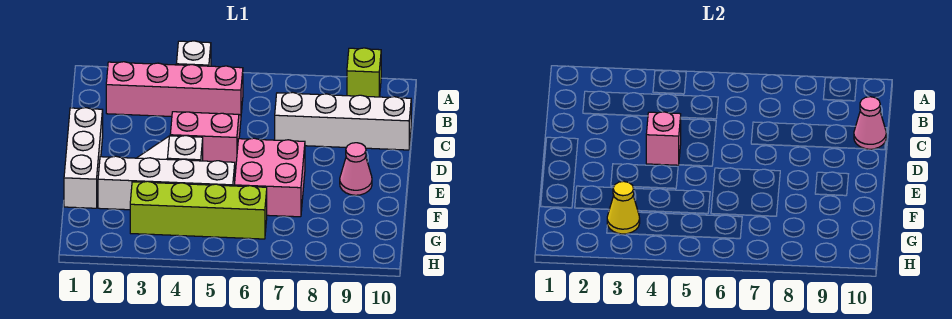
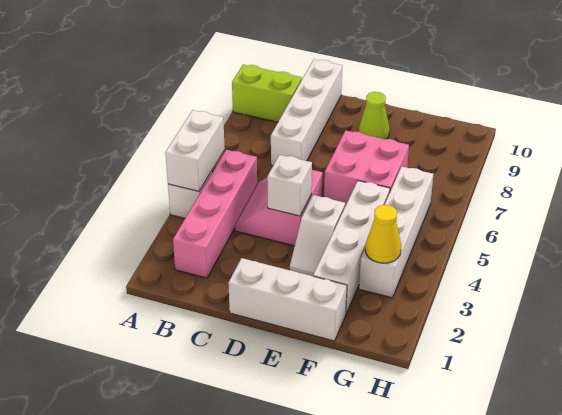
none -> white 1x2 brick [165,110,225,191]
lime 1x1 brick [347,48,381,97] -> lime 1x2 brick [232,65,302,122]
pink 1x1 cone [854,97,886,149] -> none
pink 1x1 brick [646,112,681,165] -> white 1x1 brick [267,155,312,216]
pink 1x1 cone [340,143,372,195] -> lime 1x1 cone [358,92,390,139]
lime 1x4 brick [130,181,267,239] -> white 1x4 brick [359,166,433,298]

